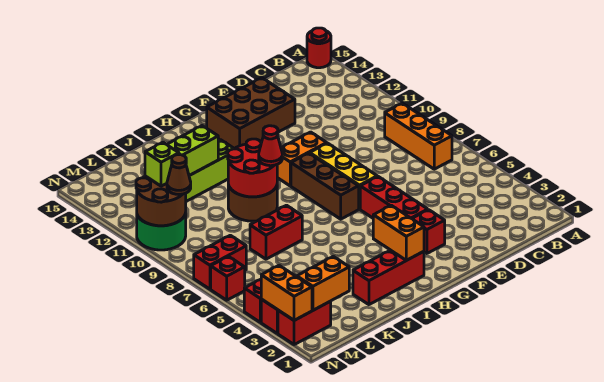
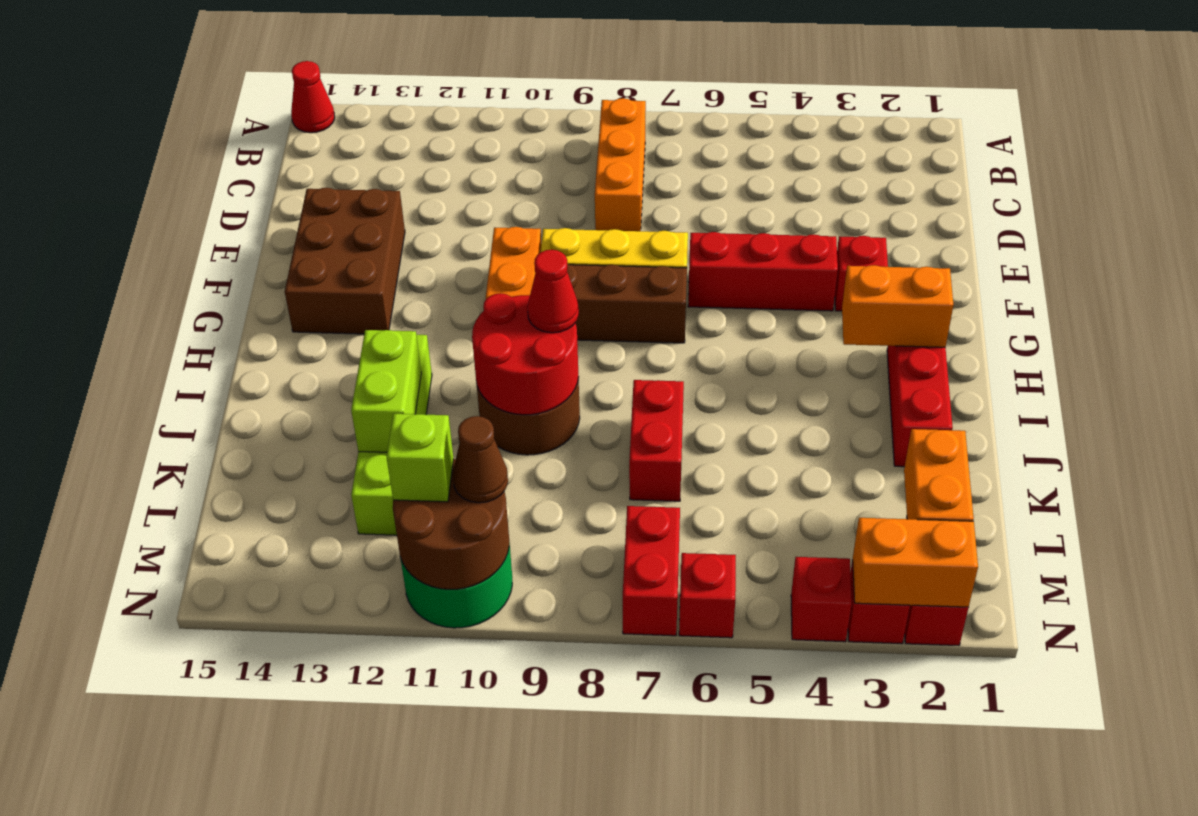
red 1x1 round brick [307,28,331,68] -> red 1x1 cone [291,61,335,133]
orange 1x3 brick [385,103,452,169] -> orange 1x3 brick turned to [595,98,646,231]

